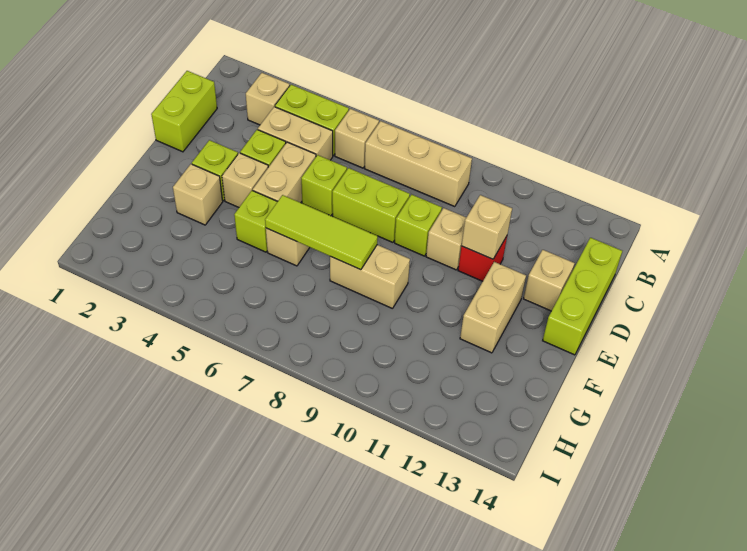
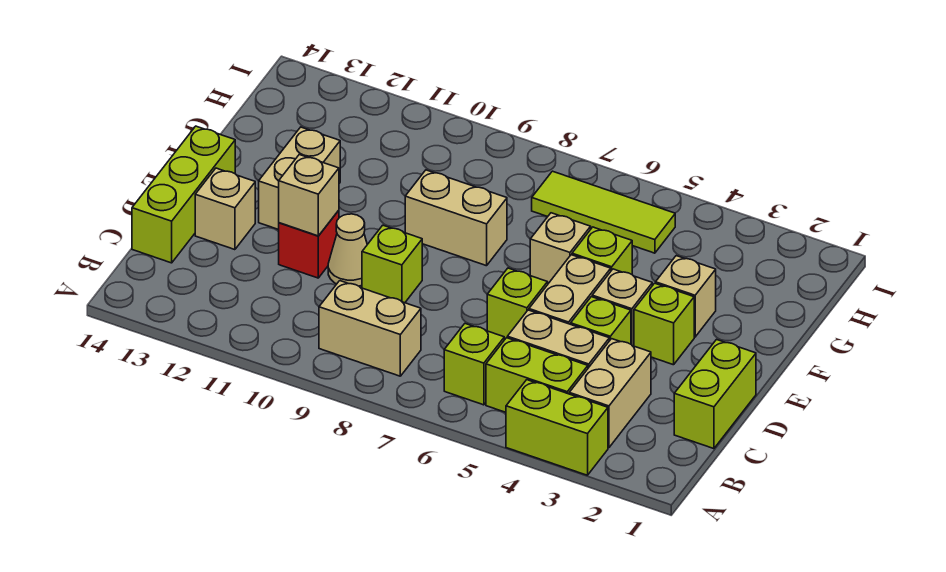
tan 1x1 brick [246,73,290,125] -> tan 1x2 brick [569,339,651,448]
tan 1x1 brick [335,109,379,168] -> lime 1x1 brick [444,324,504,405]
tan 1x3 brick [365,121,472,207] -> tan 1x2 brick [319,281,421,376]
lime 1x2 brick [332,168,410,242] -> lime 1x2 brick moved to [506,380,608,475]
tan 1x1 brick [426,208,466,270] -> tan 1x1 cone [328,214,367,286]
lime 1x3 tile [265,195,378,270] -> lime 1x3 tile moved to [532,171,675,253]

